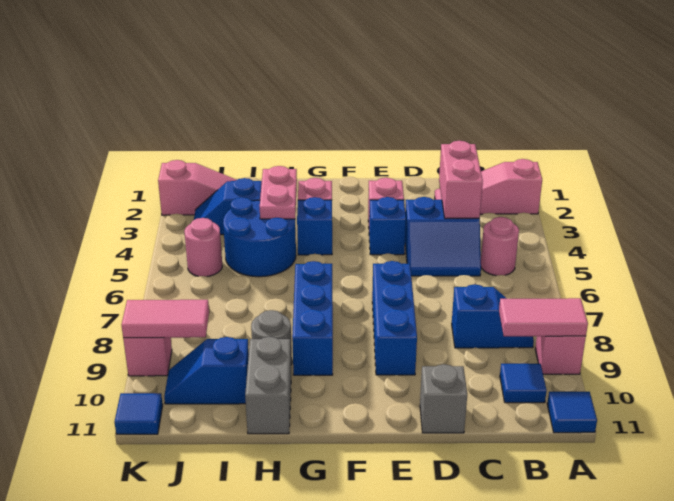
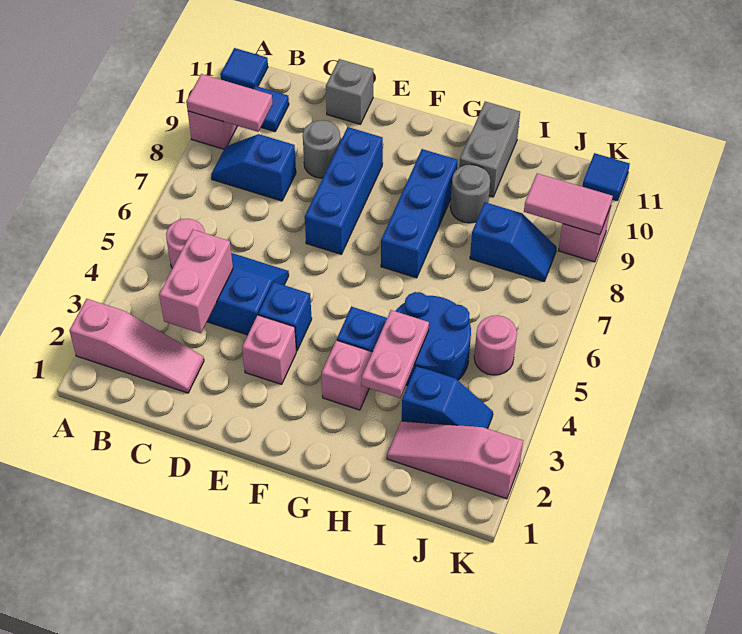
none -> grey 1x1 round brick [303,120,340,178]
blue 1x2 slope [164,337,249,404] -> blue 1x2 slope moved to [470,202,557,281]

